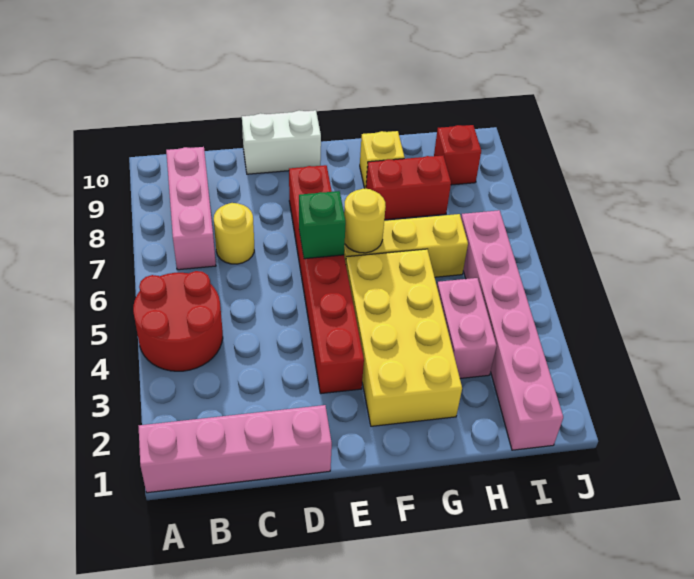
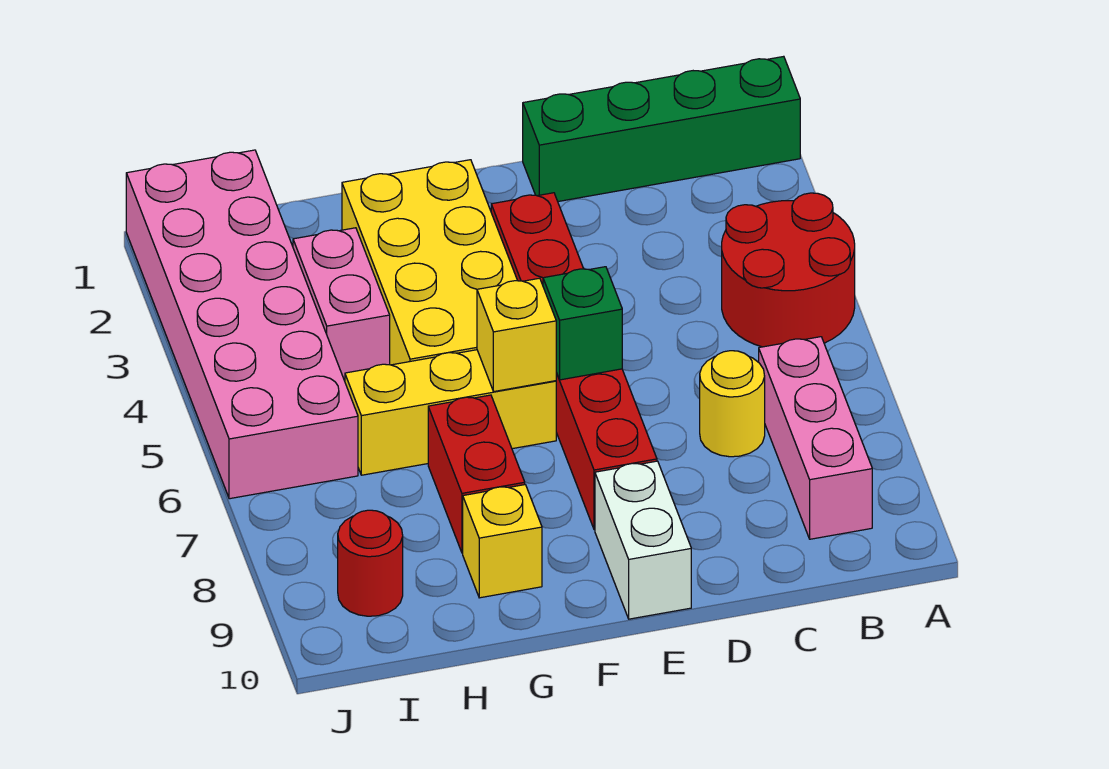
pink 1x4 brick [139,405,332,493] -> green 1x4 brick [523,56,800,202]
white 1x2 brick [242,110,321,174] -> white 1x2 brick turned to [595,461,691,619]
yellow 1x1 round brick [344,188,386,253] -> yellow 1x1 brick [477,278,556,391]
red 1x2 brick [366,156,451,220] -> red 1x2 brick turned to [428,395,525,553]
pink 1x6 brick [461,210,563,450] -> pink 2x6 brick [126,150,358,499]
red 1x1 brick [434,125,481,185] -> red 1x1 round brick [338,510,403,616]

